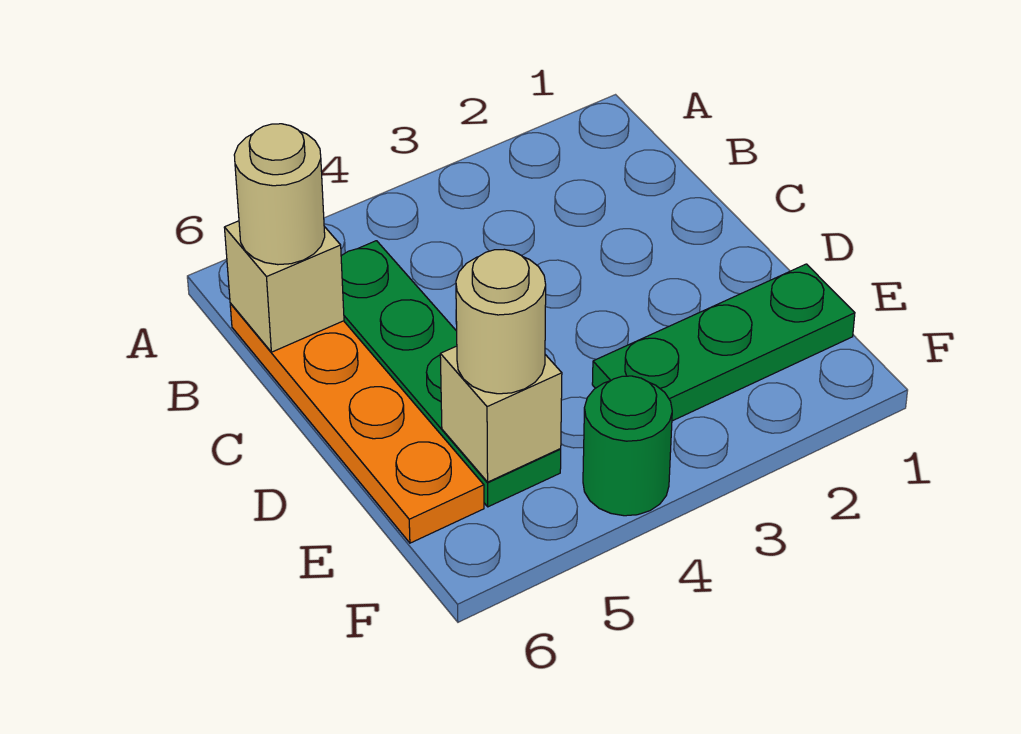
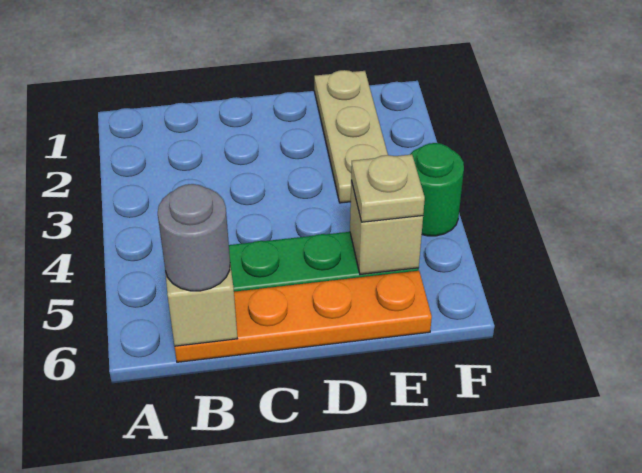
tan 1x1 round brick [234,124,325,265] -> grey 1x1 round brick [158,184,230,291]
green 1x3 plate [592,264,855,421] -> tan 1x3 plate [314,70,388,203]
tan 1x1 round brick [456,249,546,394] -> tan 1x1 plate [351,154,425,222]

